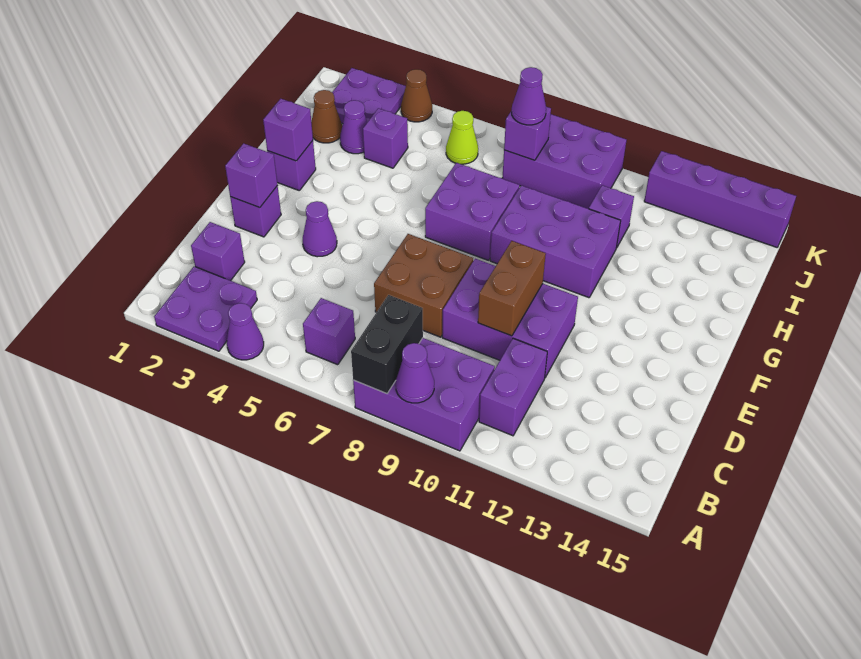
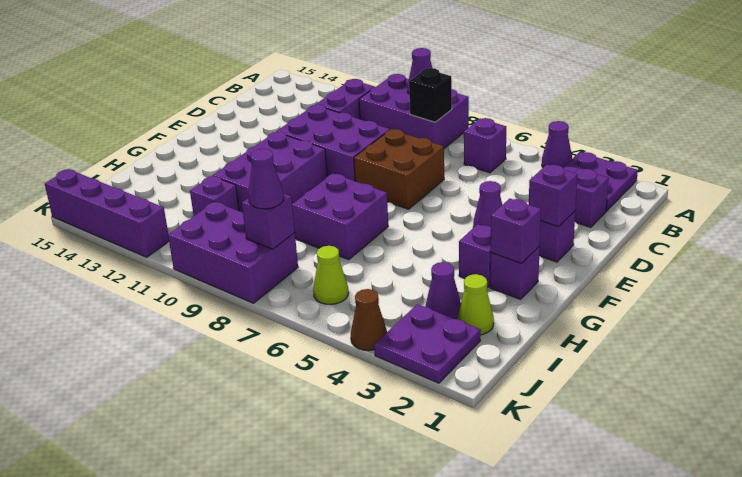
black 1x2 brick [351,295,423,394] -> black 1x1 brick [409,68,452,122]
brown 1x2 brick [478,241,546,336] -> none
purple 2x3 brick [490,186,621,298] -> purple 2x3 brick turned to [213,132,327,212]
brown 1x1 cone [311,90,342,143] -> lime 1x1 cone [457,274,494,335]
purple 1x1 brick [363,108,408,168] -> purple 1x1 brick moved to [459,224,491,287]

